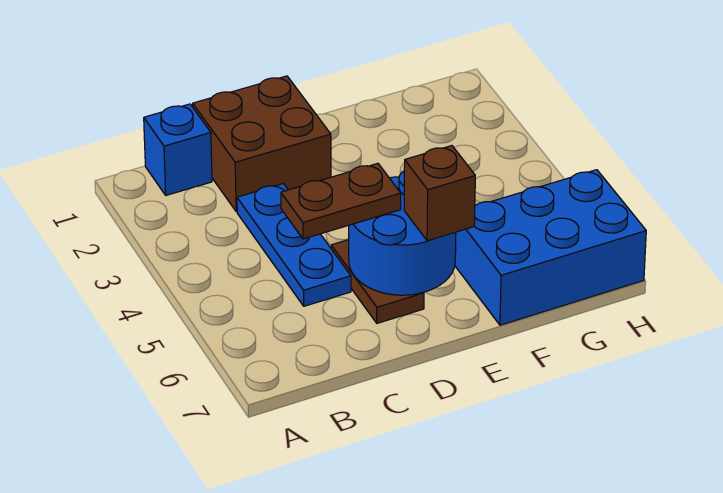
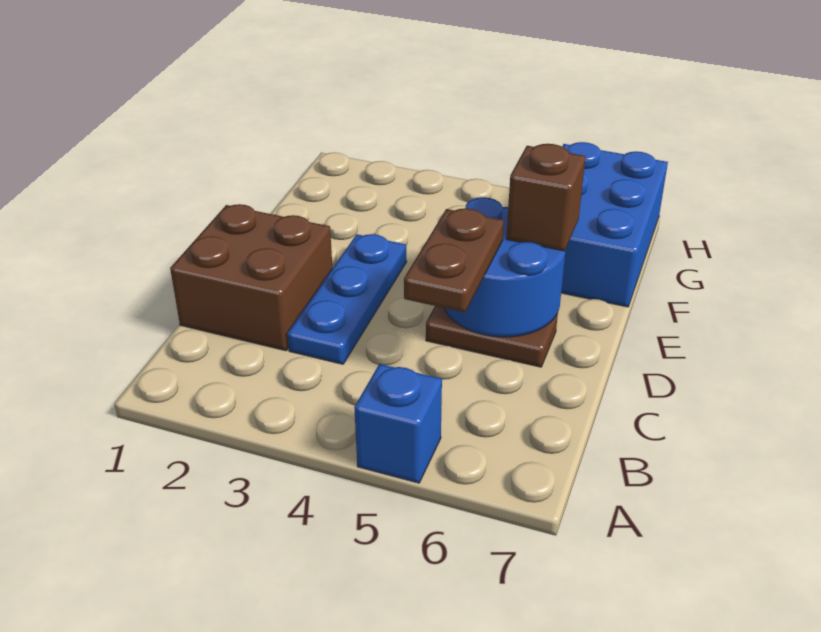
blue 1x1 brick [144,104,212,195] -> blue 1x1 brick moved to [354,364,442,483]
blue 1x3 plate [237,184,351,306] -> blue 1x3 plate turned to [287,234,407,364]

